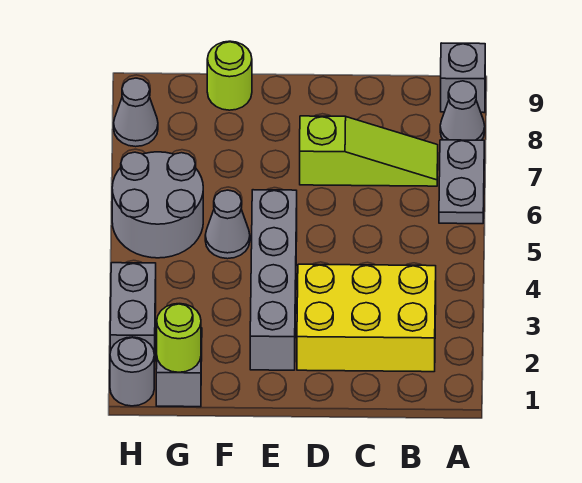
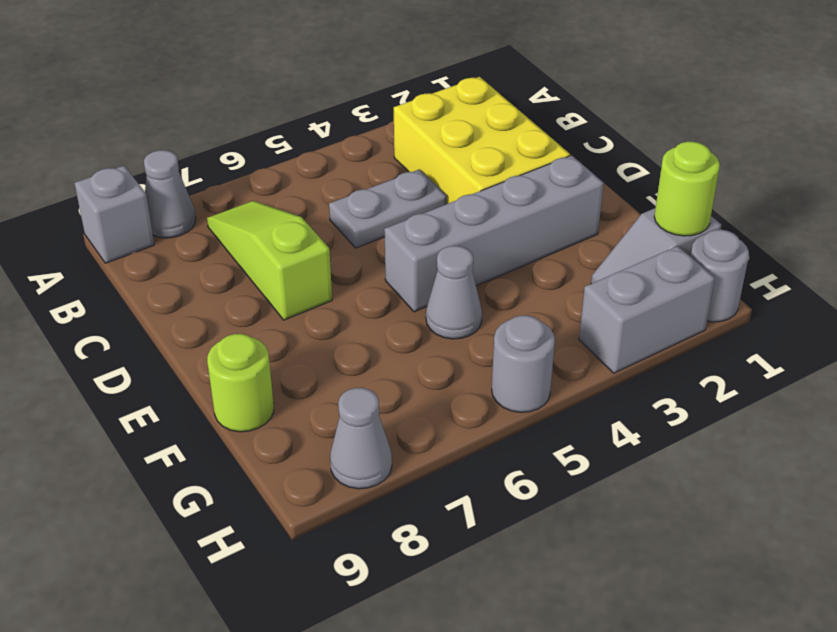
grey 1x2 plate [439,140,484,224] -> grey 1x2 plate moved to [329,169,447,248]
grey 2x2 round brick [112,152,203,258] -> grey 1x1 round brick [492,315,555,412]

